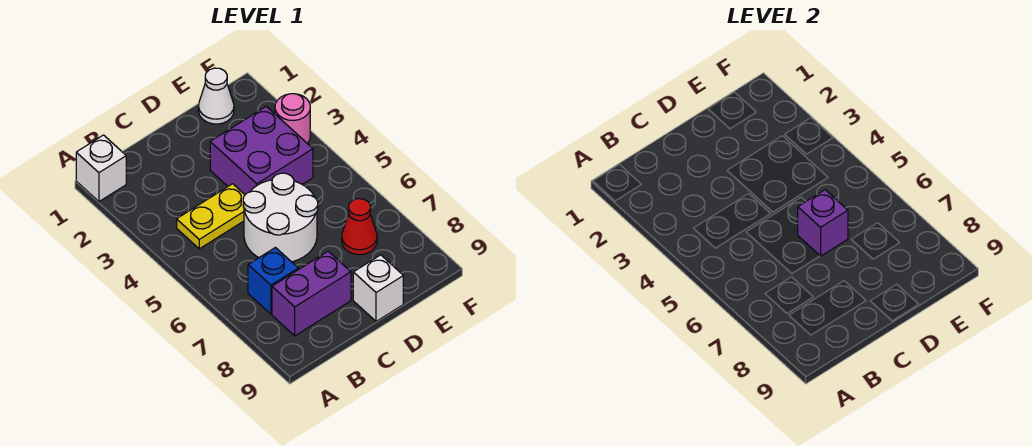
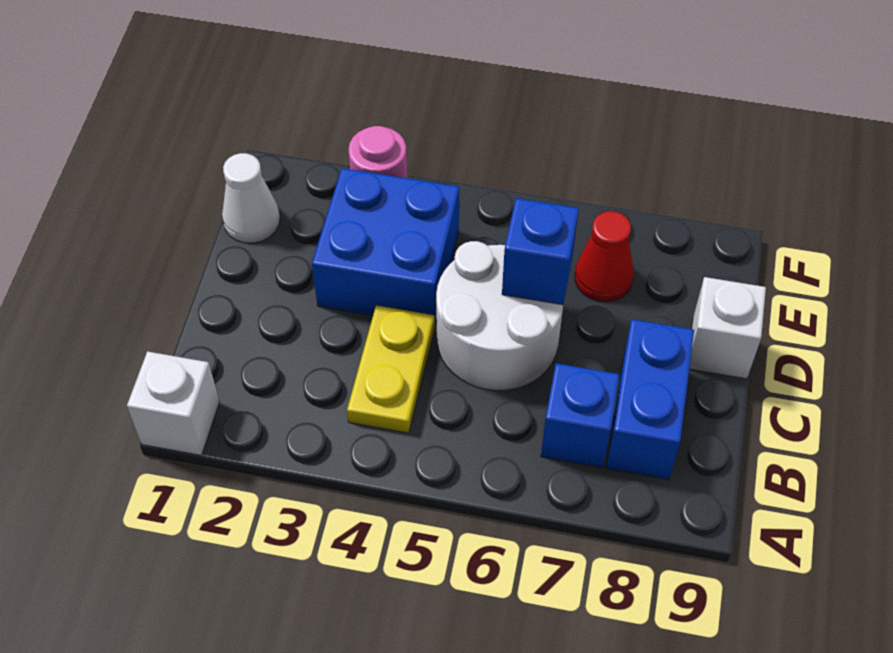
purple 1x2 brick [272,251,351,336] -> blue 1x2 brick [606,319,694,480]
purple 2x2 brick [210,106,313,195] -> blue 2x2 brick [312,168,459,325]
purple 1x1 brick [798,190,848,256] -> blue 1x1 brick [502,198,579,305]

